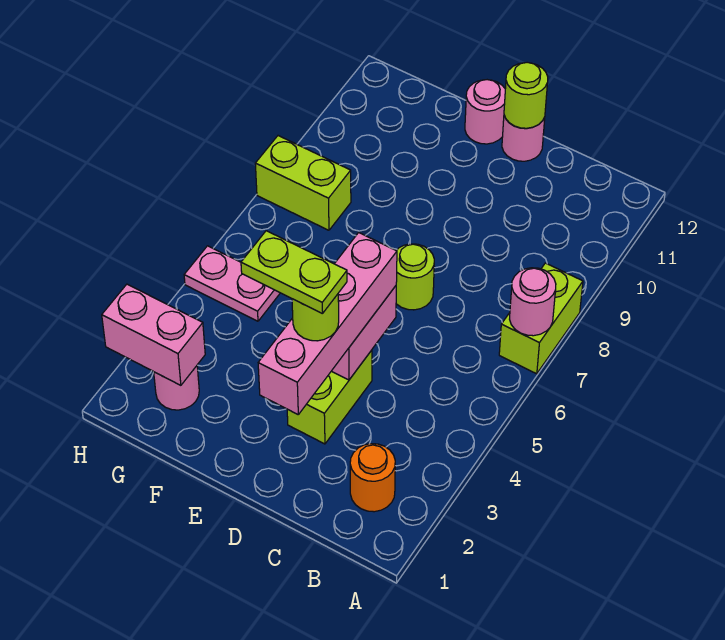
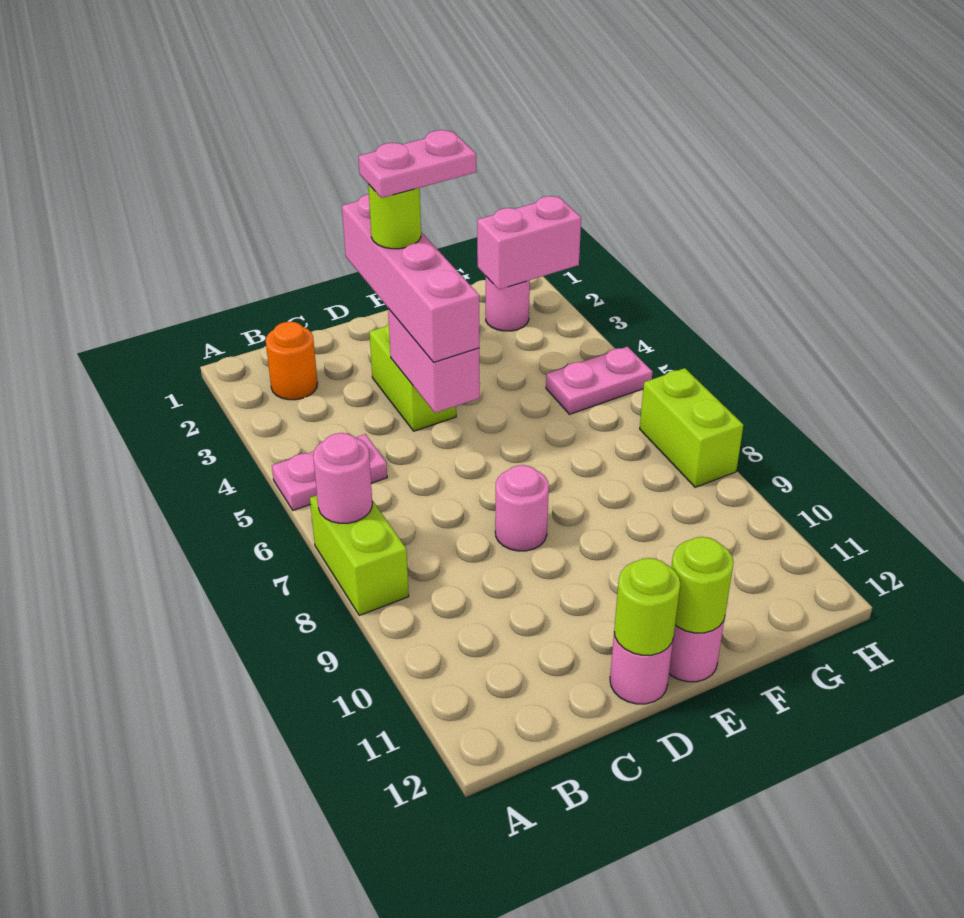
none -> pink 1x2 plate [272,434,387,510]
lime 1x2 plate [241,231,347,314] -> pink 1x2 plate [358,130,476,198]
lime 1x1 round brick [396,244,434,310] -> lime 1x1 round brick moved to [671,537,734,633]
none -> pink 1x1 round brick [495,465,549,551]
lime 1x2 brick [255,136,351,230] -> lime 1x2 brick turned to [640,368,743,487]

